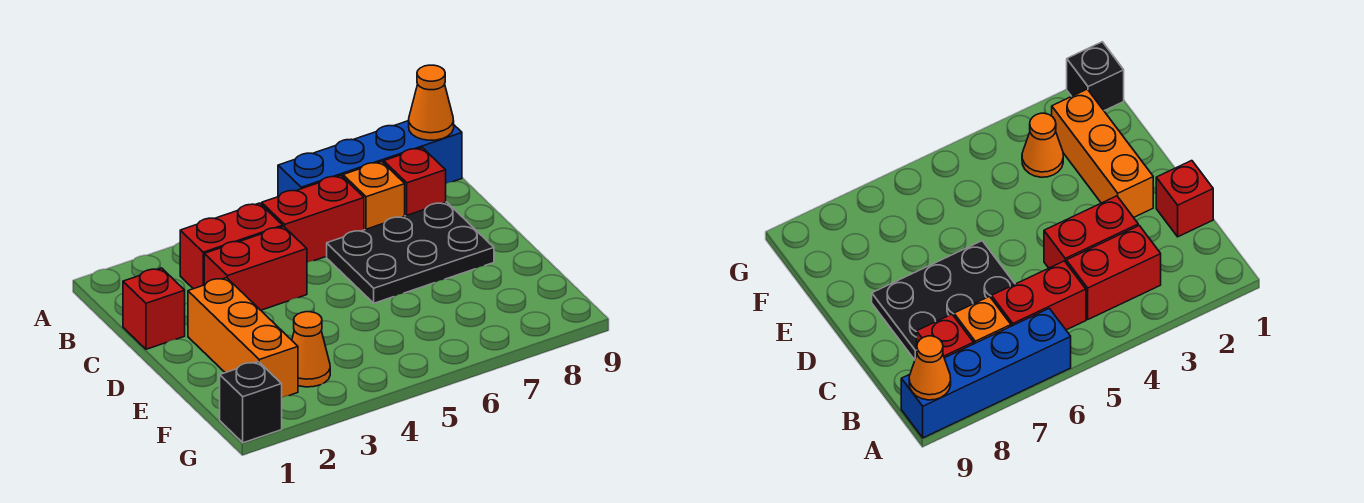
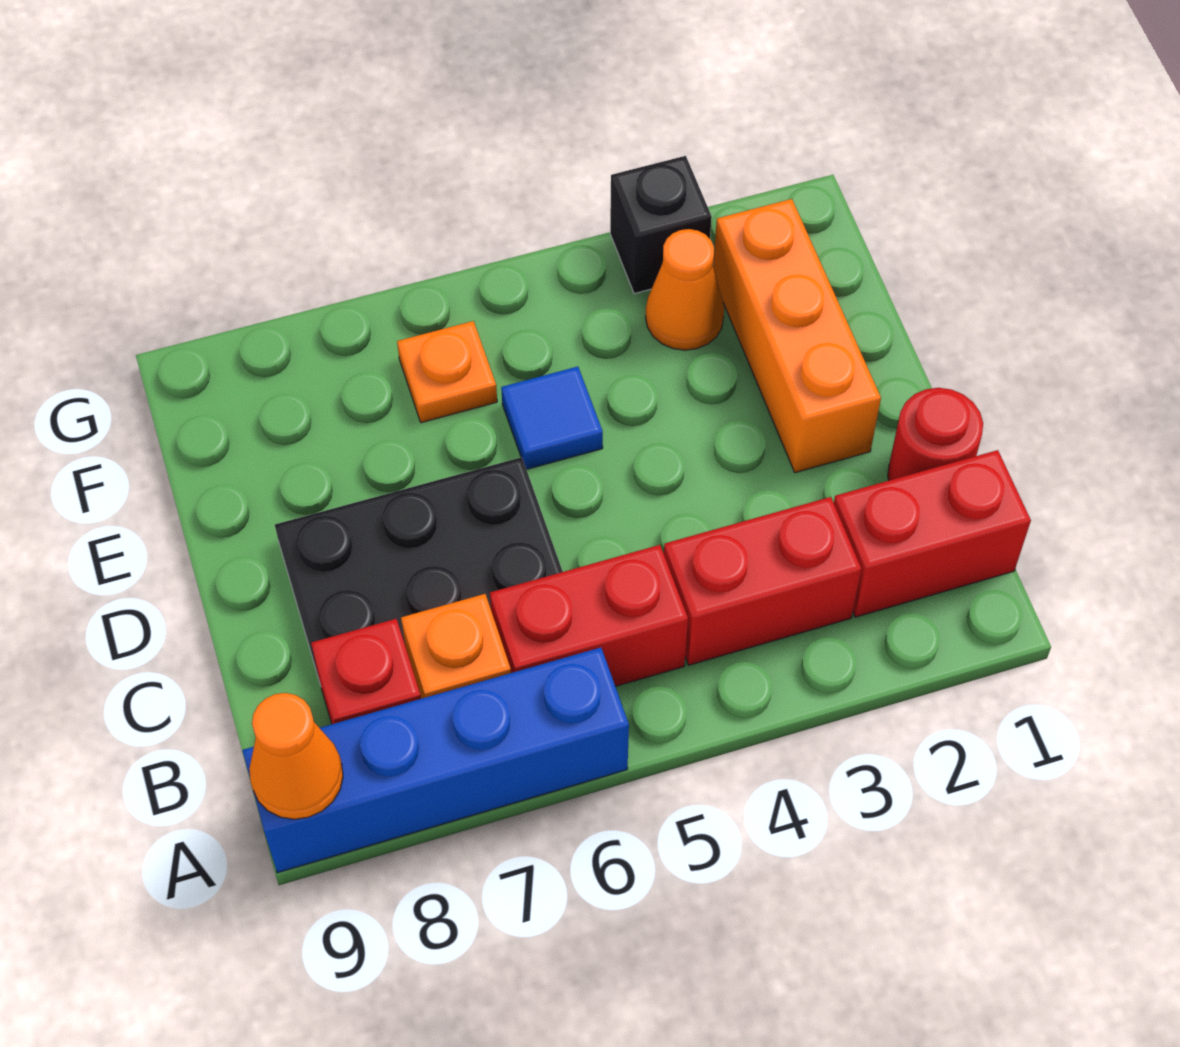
red 1x1 brick [123,268,185,349] -> red 1x1 round brick [888,388,983,480]
red 1x2 brick [204,226,307,310] -> red 1x2 brick moved to [834,450,1031,617]
none -> blue 1x1 tile [501,367,603,469]
none -> orange 1x1 plate [397,321,497,423]
black 1x1 brick [220,362,282,443] -> black 1x1 brick moved to [610,156,712,294]

